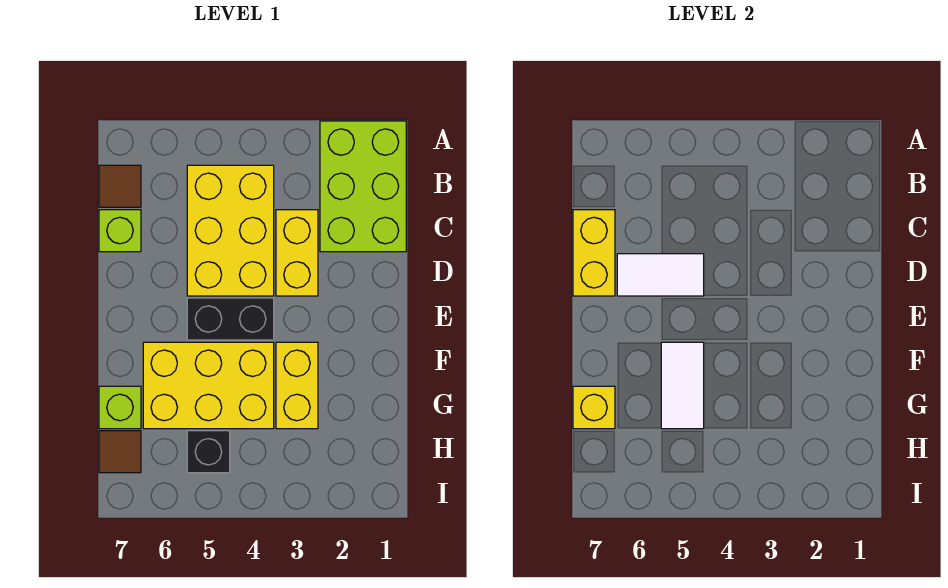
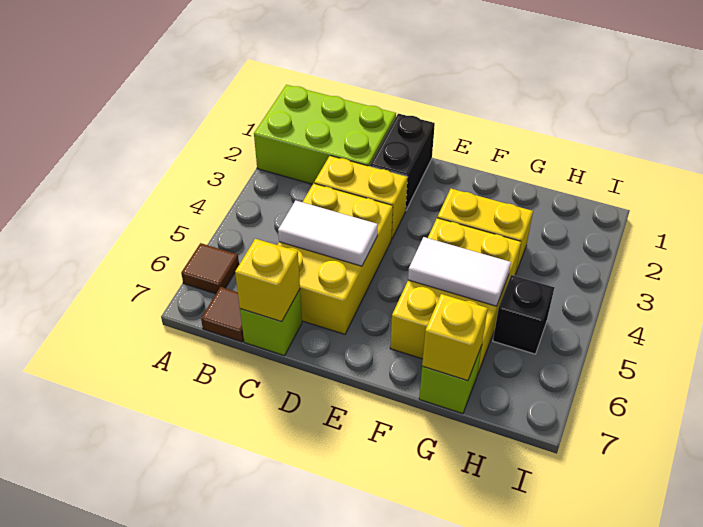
yellow 2x3 brick [187,165,274,296] -> yellow 2x3 brick turned to [278,183,393,334]
yellow 1x2 brick [573,210,615,296] -> yellow 1x1 brick [235,239,300,322]
white 1x2 tile [617,254,704,296] -> white 1x2 tile turned to [278,201,378,266]
black 1x2 brick [187,298,274,340] -> black 1x2 brick moved to [370,114,435,210]
brown 1x1 tile [99,431,141,473] -> brown 1x1 tile moved to [181,243,239,294]

